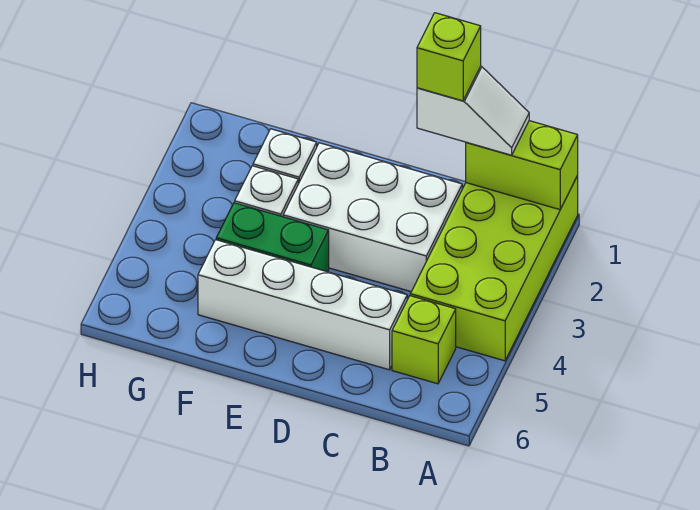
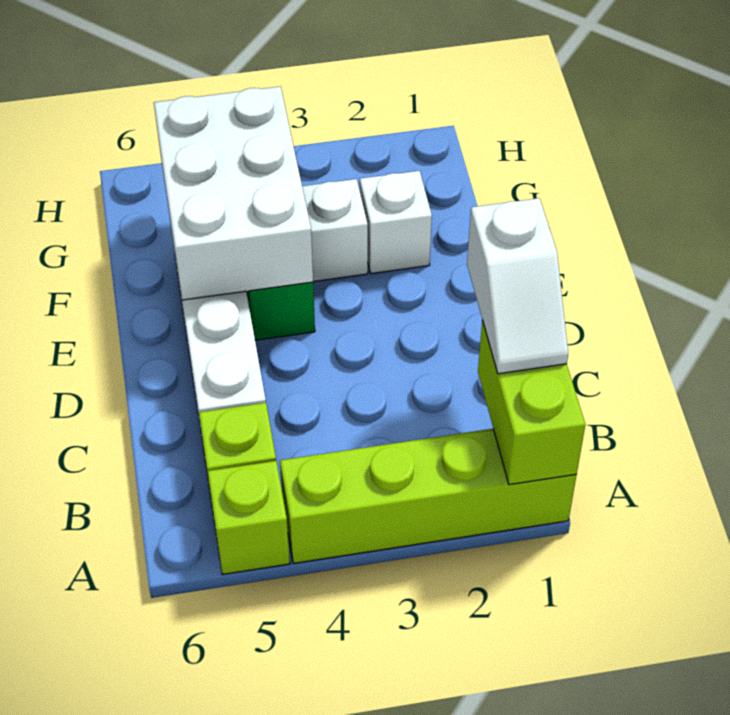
lime 2x4 brick [410,175,578,361] -> lime 1x4 brick [280,429,577,563]
lime 1x1 brick [417,13,481,101] -> lime 1x1 brick moved to [208,461,290,575]
white 2x3 brick [283,143,462,292] -> white 2x3 brick moved to [154,86,313,300]

